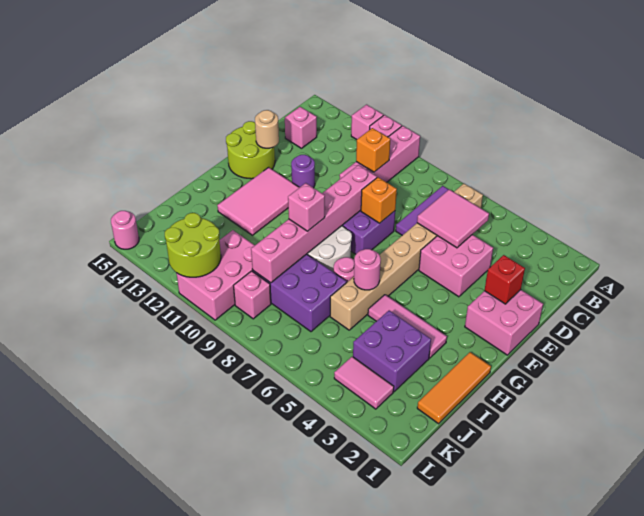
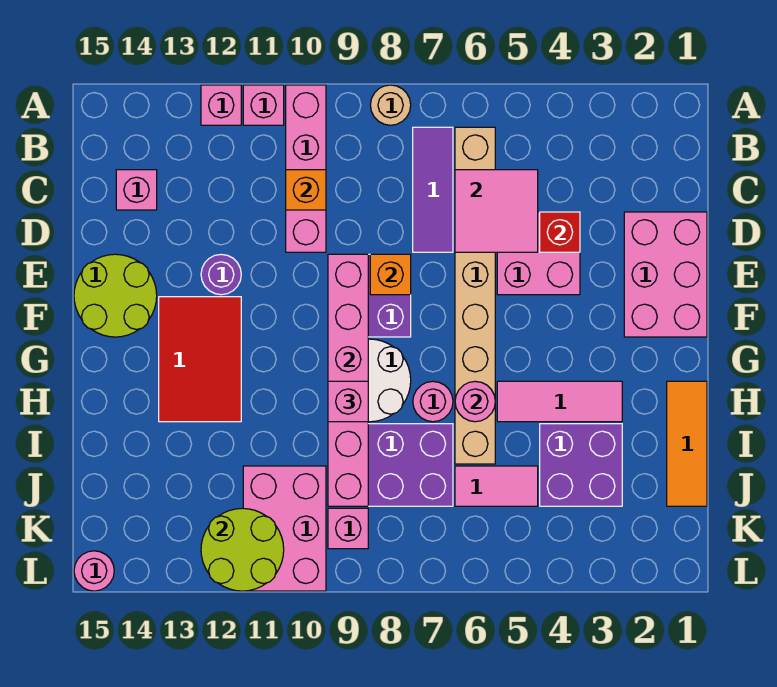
pink 2x2 brick [465,290,543,355] -> pink 2x3 brick [624,212,707,337]
red 1x1 brick [484,255,525,304] -> red 1x1 brick moved to [540,212,580,252]
tan 1x1 round brick [255,110,279,148] -> tan 1x1 round brick moved to [370,85,411,125]
pink 2x3 tile [217,167,300,235] -> red 2x3 tile [159,297,241,422]
pink 1x2 tile [334,357,394,409] -> pink 1x2 tile moved to [455,466,538,506]

